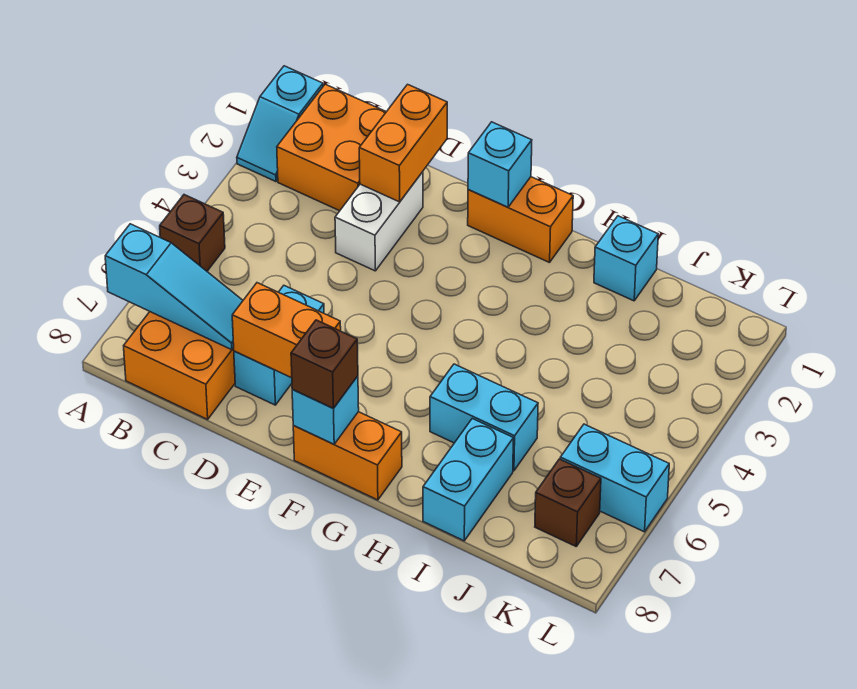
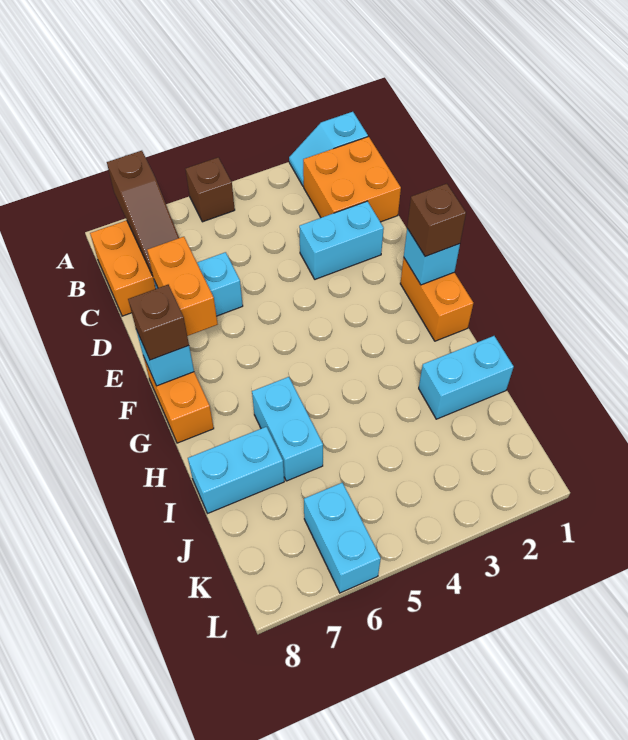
cyan 1x3 slope [105,224,243,350] -> brown 1x3 slope [107,151,179,276]
orange 1x2 brick [359,84,447,202] -> none
white 1x2 brick [335,172,423,271] -> cyan 1x2 brick [299,201,384,279]
cyan 1x1 brick [594,216,658,301] -> cyan 1x2 brick [419,336,514,419]
brown 1x1 brick [535,459,601,546] -> brown 1x1 brick moved to [407,184,466,256]

